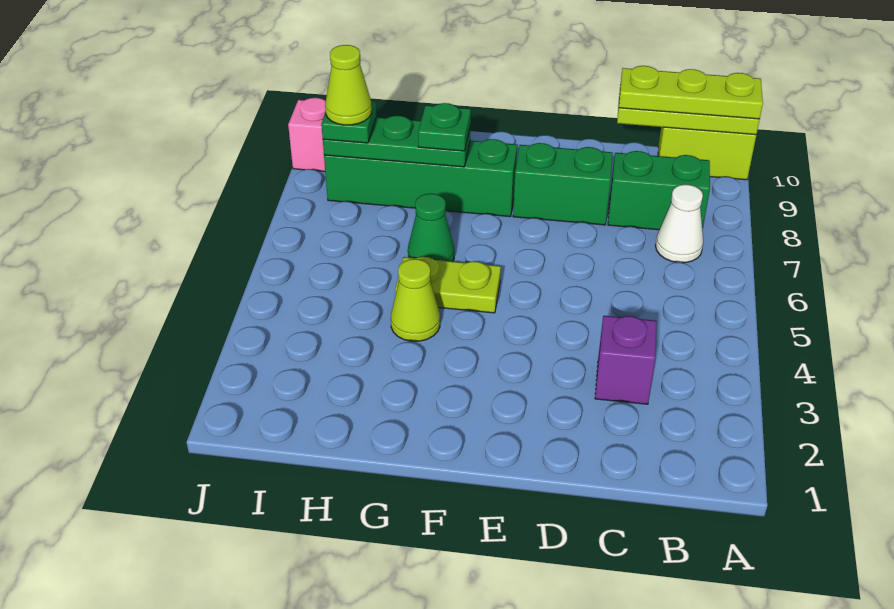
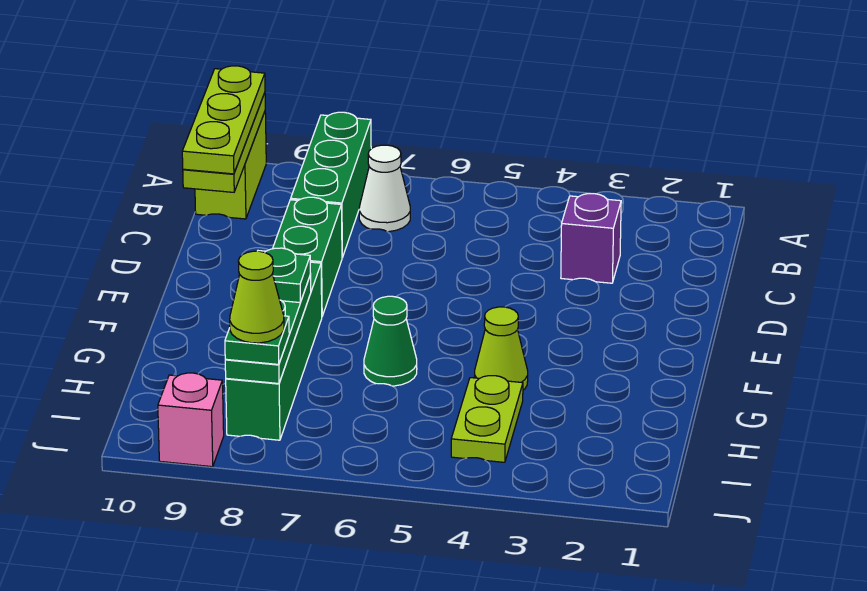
green 1x2 brick [608,151,710,230] -> green 1x3 brick [291,112,371,258]
lime 1x2 plate [395,257,501,313] -> lime 1x2 plate moved to [451,376,523,462]

